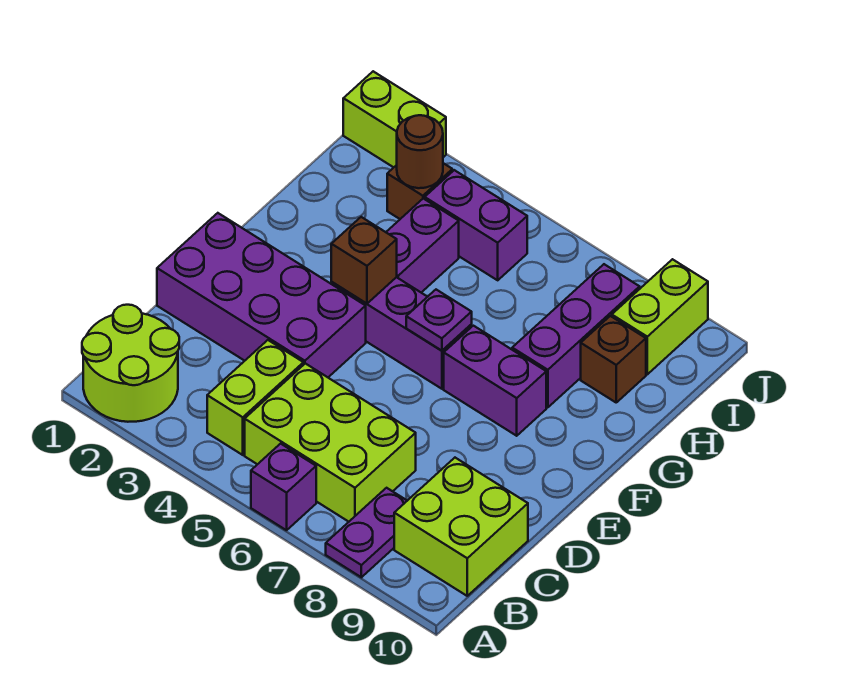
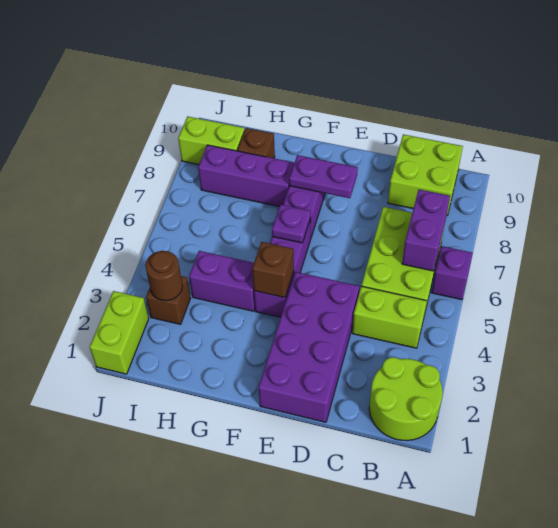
purple 1x2 plate [326,488,407,577] -> purple 1x2 plate moved to [289,155,358,198]
purple 1x2 brick [425,170,527,280] -> purple 1x2 brick moved to [402,189,450,271]

